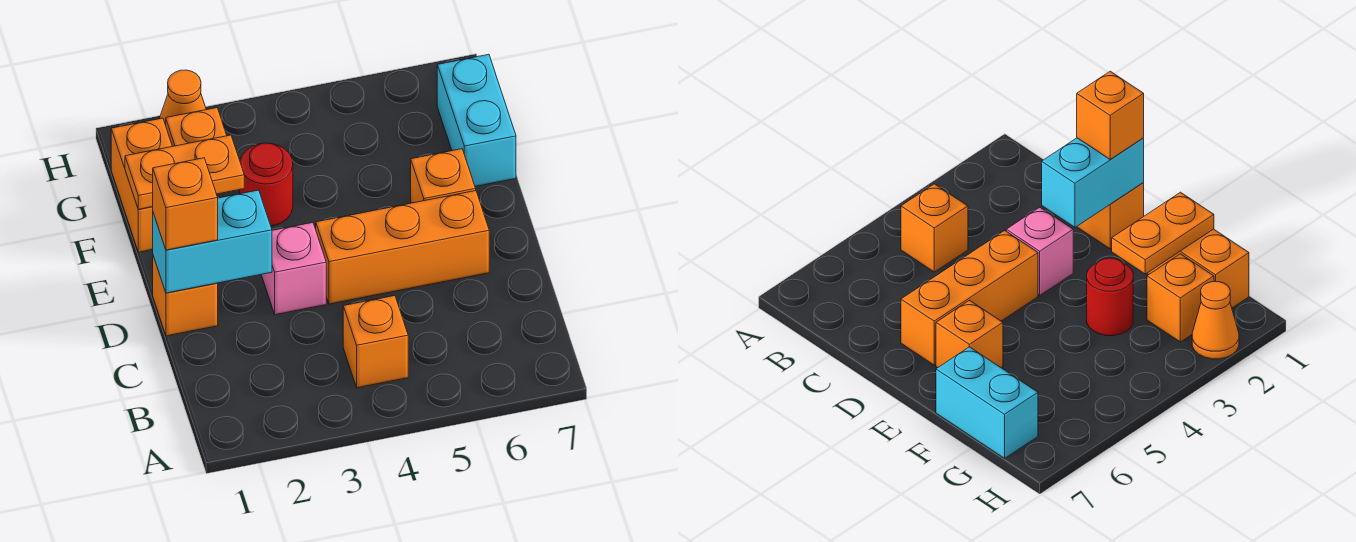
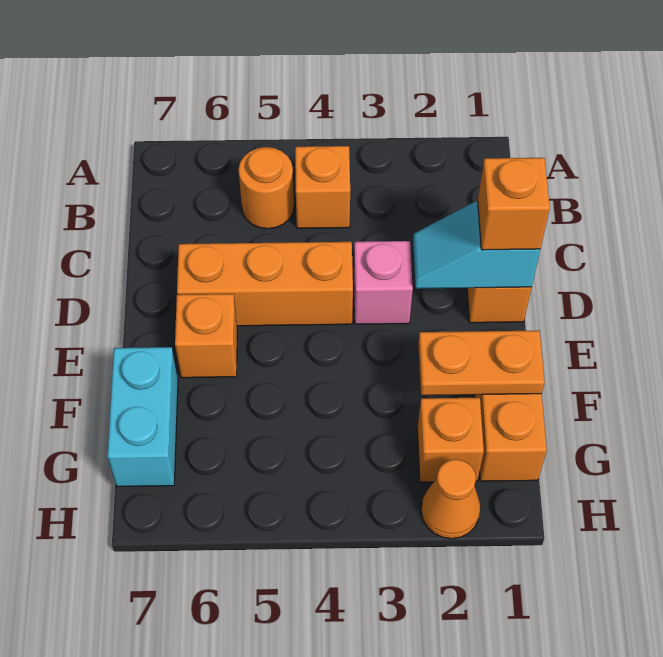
none -> orange 1x1 round brick [239,147,294,229]
cyan 1x2 brick [153,190,272,293] -> cyan 1x2 slope [413,201,540,289]
red 1x1 round brick [240,143,293,226] -> none

